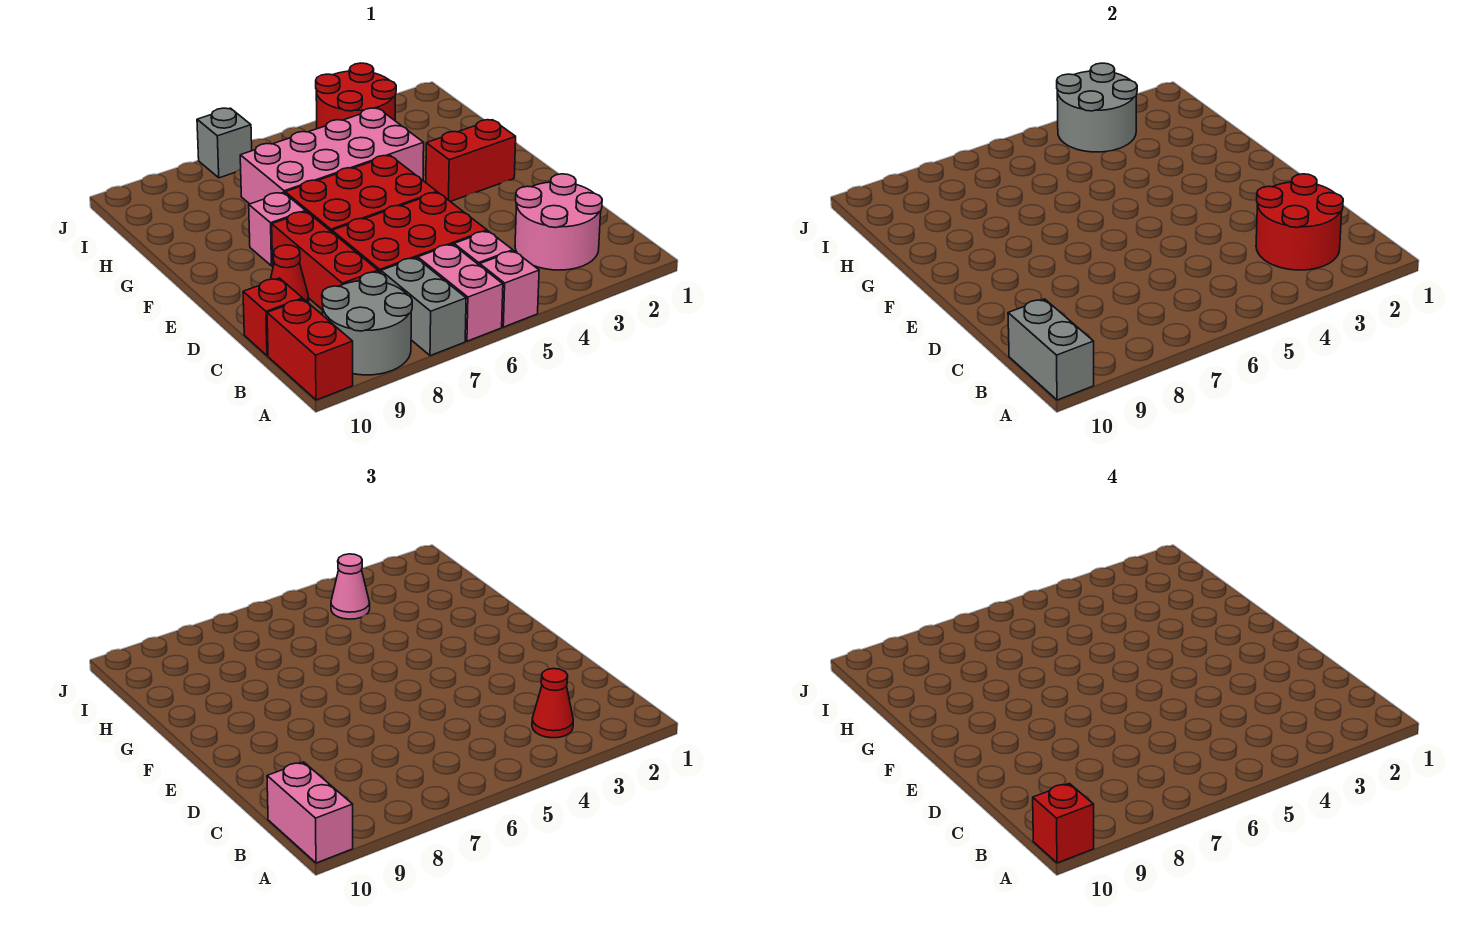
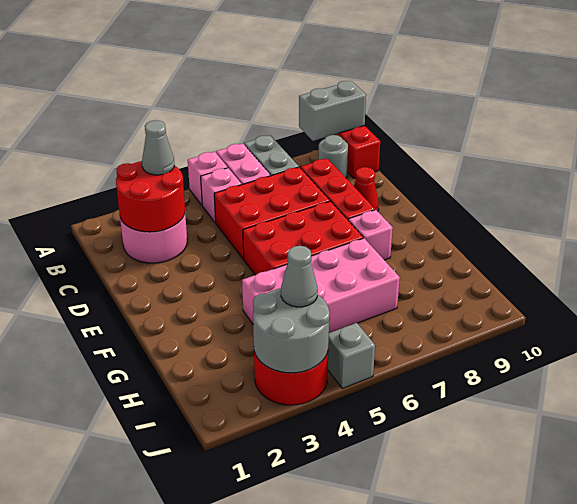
grey 2x2 round brick [322,272,412,375] -> grey 1x1 round brick [319,135,348,178]
grey 1x2 brick [1008,299,1094,400] -> grey 1x2 brick turned to [299,81,366,141]
pink 1x2 brick [267,762,353,863] -> none
red 1x1 brick [1033,783,1094,863] -> none
red 1x1 cone [532,669,573,738] -> grey 1x1 cone [142,120,174,175]
red 1x1 brick [243,278,303,356] -> none
red 1x2 brick [426,120,516,202] -> none
pink 1x1 cone [331,554,370,619] -> grey 1x1 cone [281,246,318,307]
grey 1x1 brick [197,108,252,178] -> grey 1x1 brick moved to [328,323,375,388]

